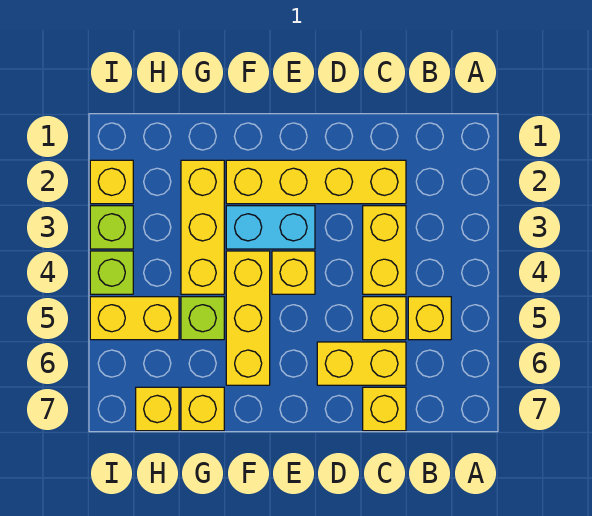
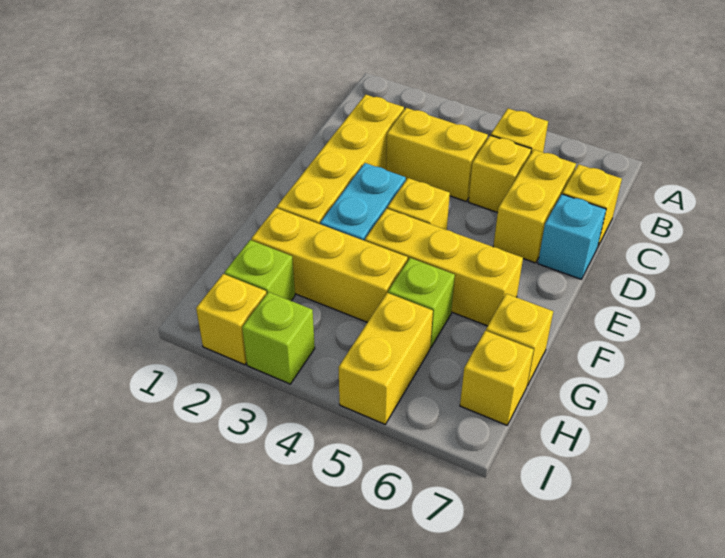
none -> cyan 1x1 brick [538,194,606,279]
lime 1x1 brick [90,251,133,294] -> lime 1x1 brick moved to [224,240,295,301]

